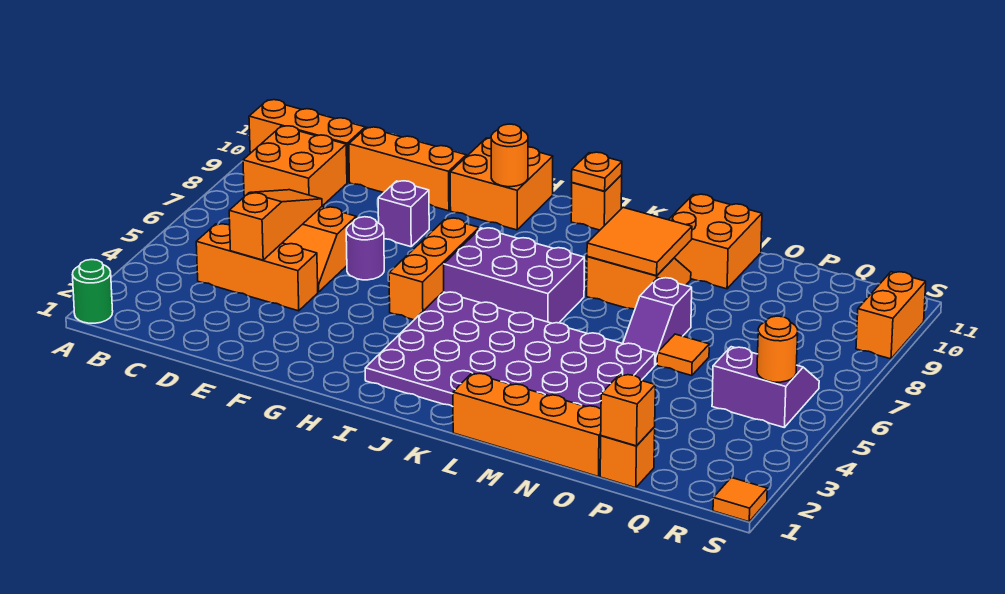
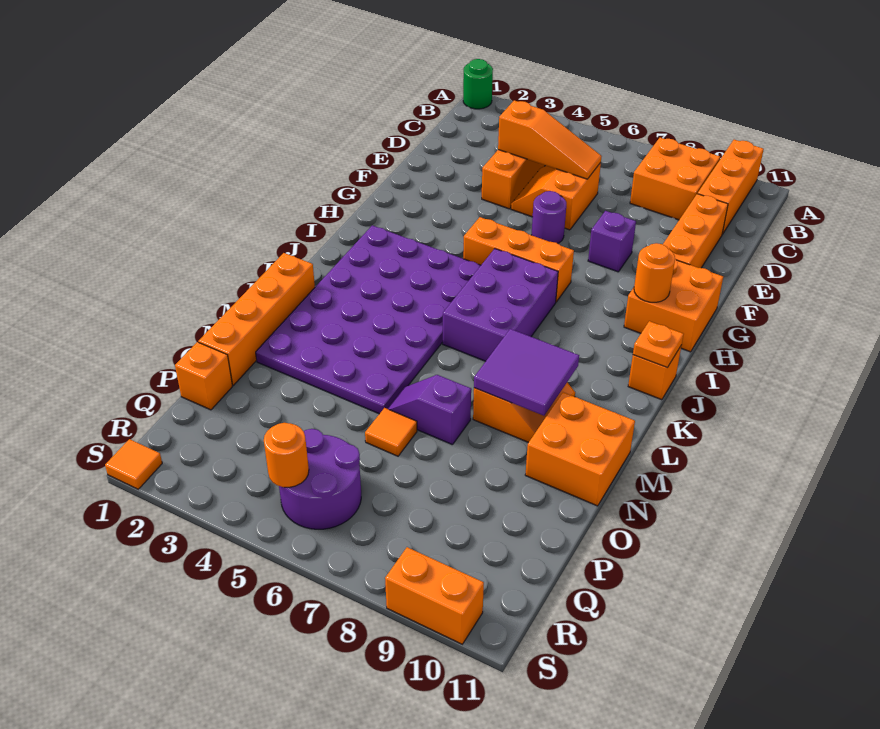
orange 2x2 tile [587,207,692,276] -> purple 2x2 tile [474,329,579,416]
orange 1x1 brick [601,374,655,446] -> none
purple 2x2 slope [712,347,819,427] -> purple 2x2 round brick [279,429,361,529]

